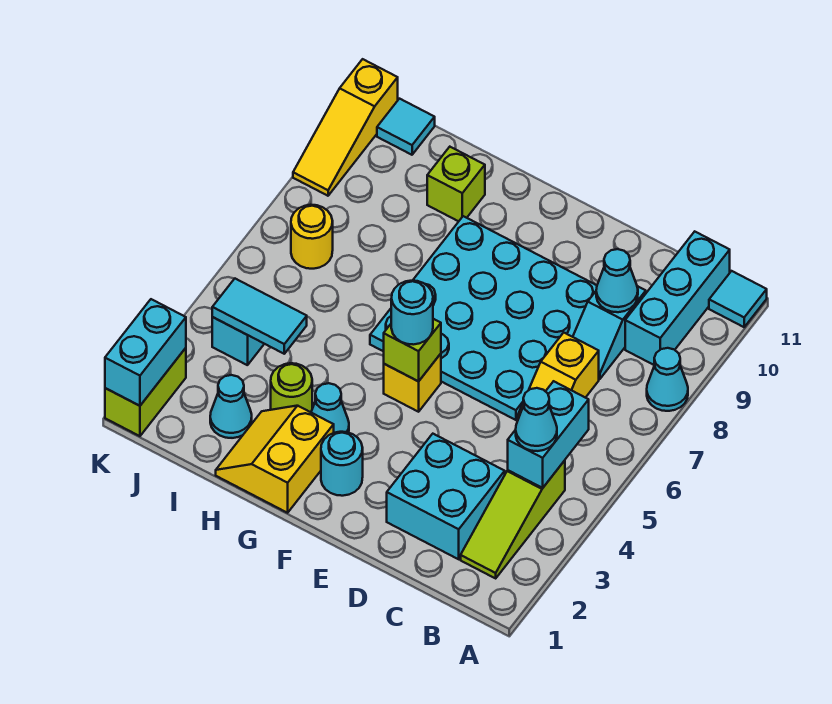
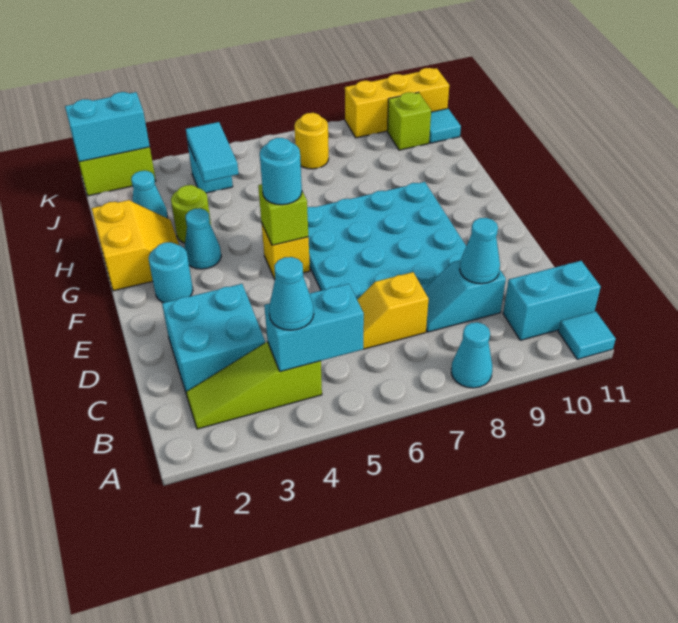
cyan 1x3 brick [625,232,730,365] -> cyan 1x2 brick [503,261,601,340]
yellow 2x2 slope [216,406,334,513] -> yellow 2x2 slope turned to [92,200,179,291]
lime 1x1 brick [427,147,485,221] -> lime 1x1 brick moved to [387,92,431,150]
yellow 1x3 slope [293,59,398,196] -> yellow 1x3 brick [345,68,449,138]

